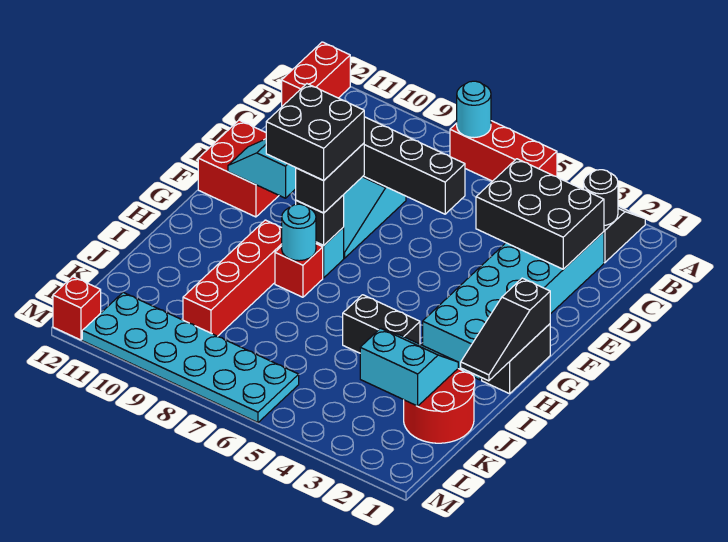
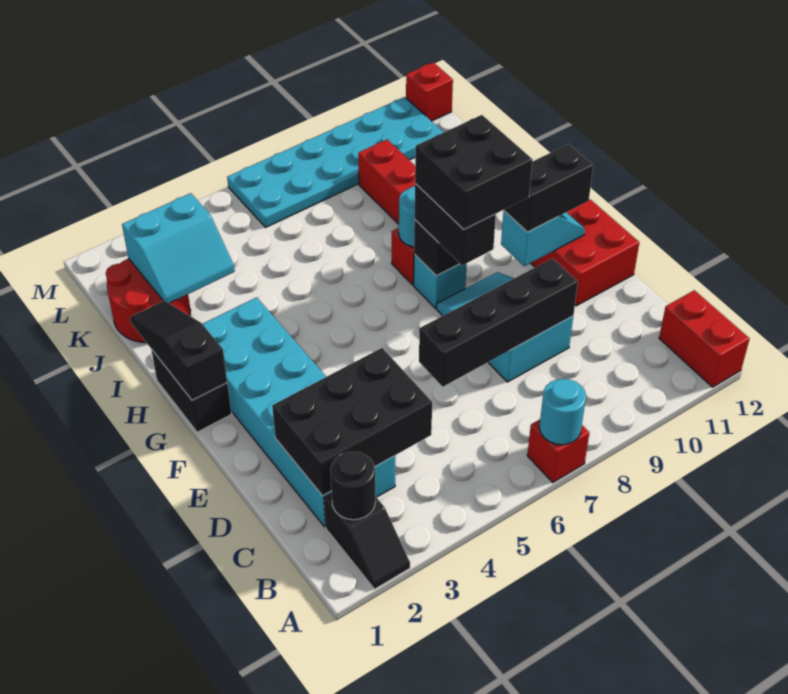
red 1x3 brick [450,121,557,181] -> red 1x1 brick [527,419,590,483]
black 1x2 brick [343,295,420,353] -> black 1x2 brick moved to [504,144,593,232]

